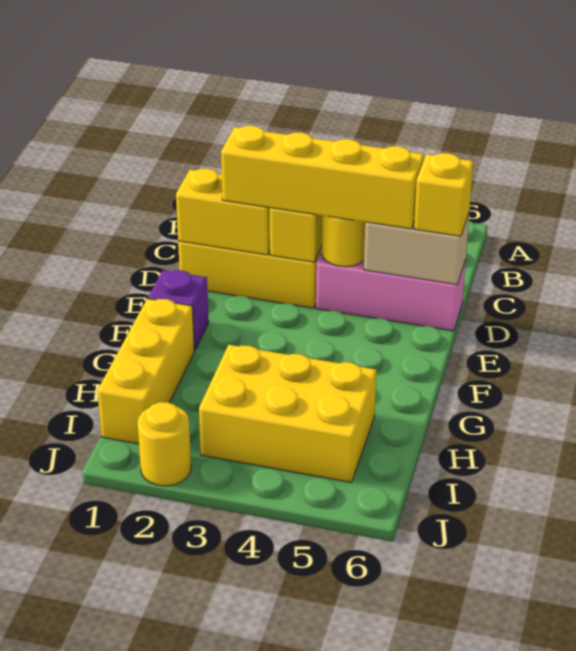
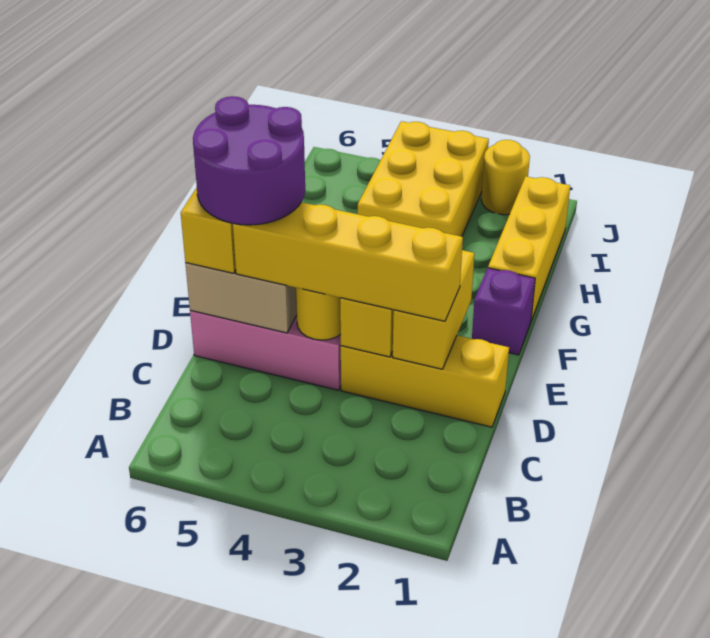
yellow 1x2 brick [176,169,270,255] -> yellow 1x2 brick turned to [393,250,474,369]
none -> purple 2x2 round brick [193,96,305,225]
yellow 2x3 brick [199,345,377,483] -> yellow 2x3 brick turned to [358,121,489,236]

